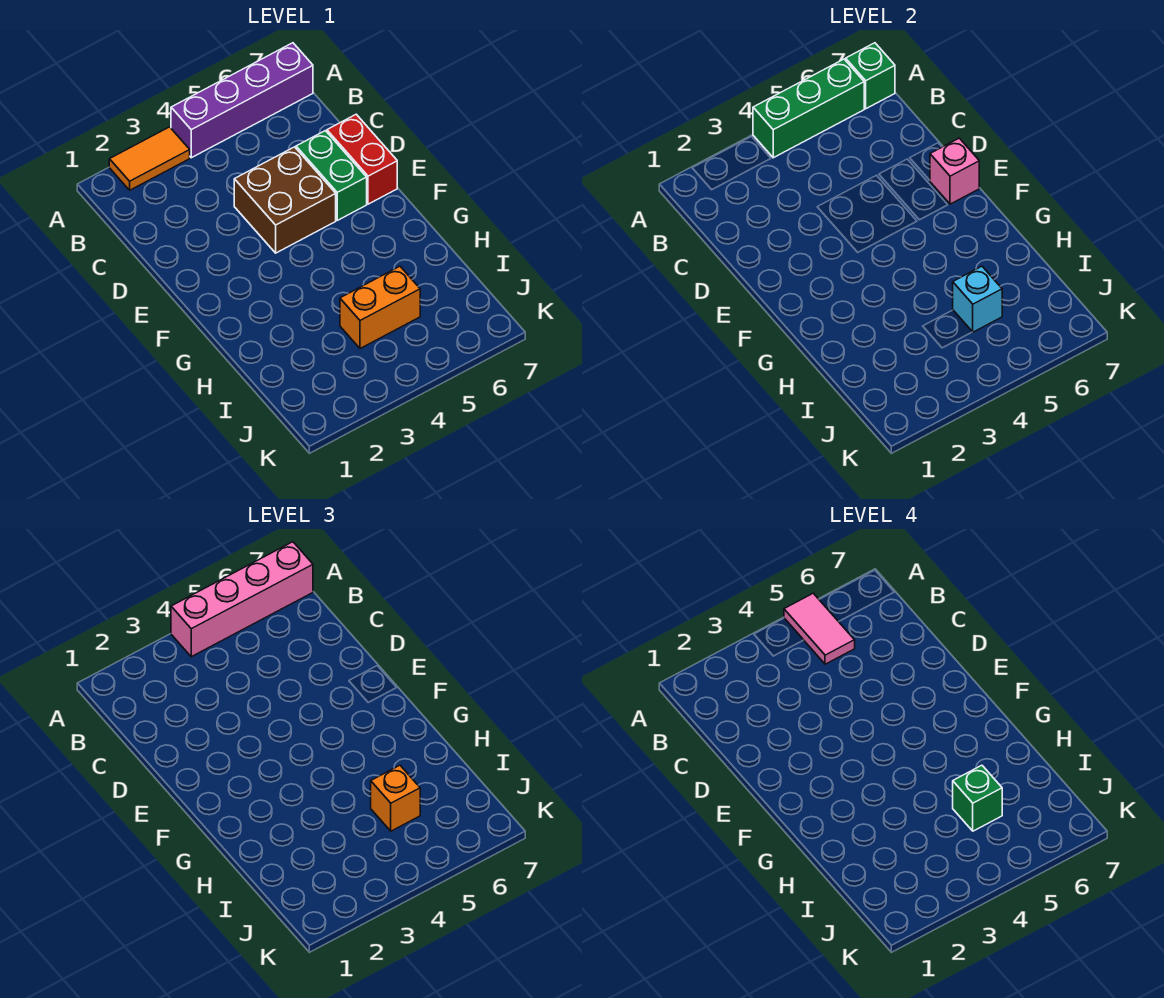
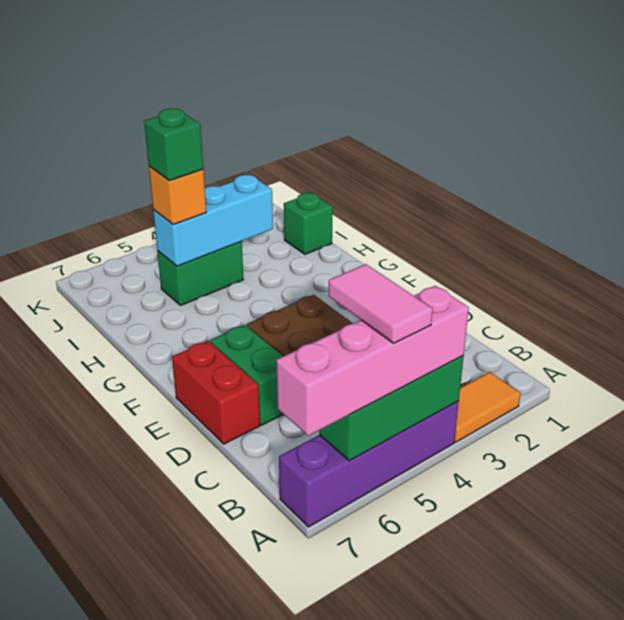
green 1x1 brick [846,43,895,109] -> green 1x1 brick moved to [284,193,333,254]
pink 1x1 brick [930,138,979,204] -> none
orange 1x2 brick [340,266,420,349] -> green 1x2 brick [157,242,243,306]
cyan 1x1 brick [953,266,1002,332] -> cyan 1x3 brick [153,175,273,266]

